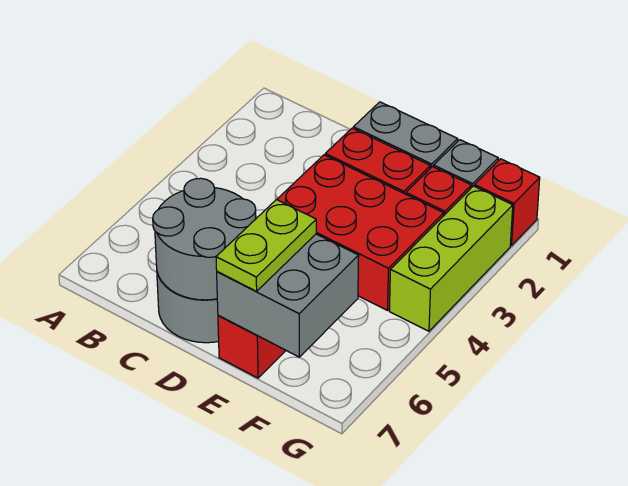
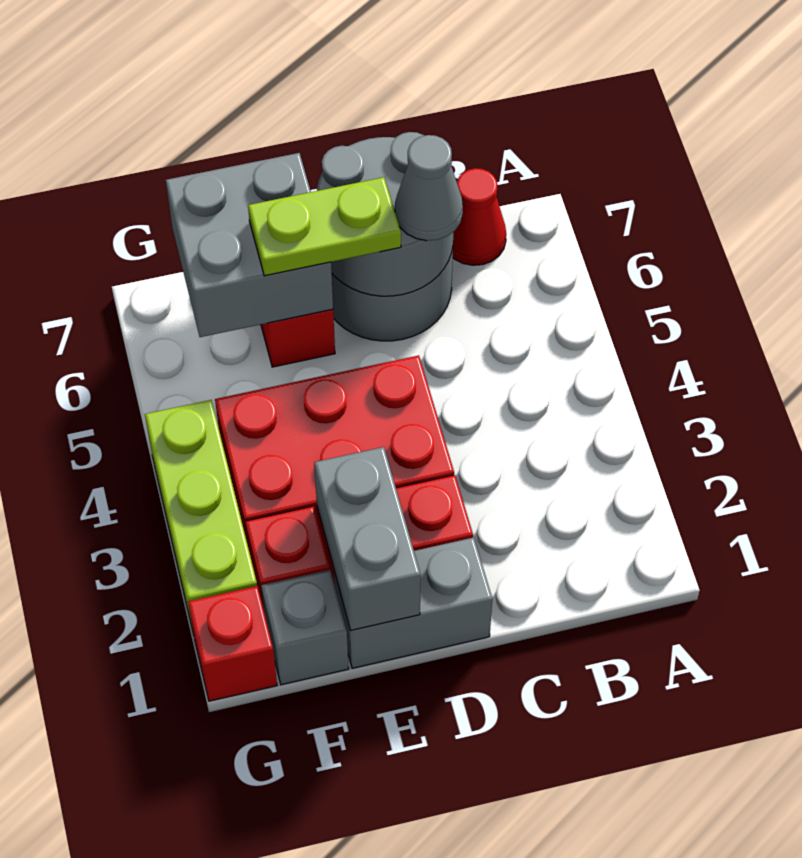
none -> red 1x1 cone [453,168,506,265]
none -> grey 1x1 cone [395,135,463,241]
none -> grey 1x2 brick [314,447,421,631]
lime 1x2 plate [216,199,316,291] -> lime 1x2 plate turned to [248,177,401,276]

